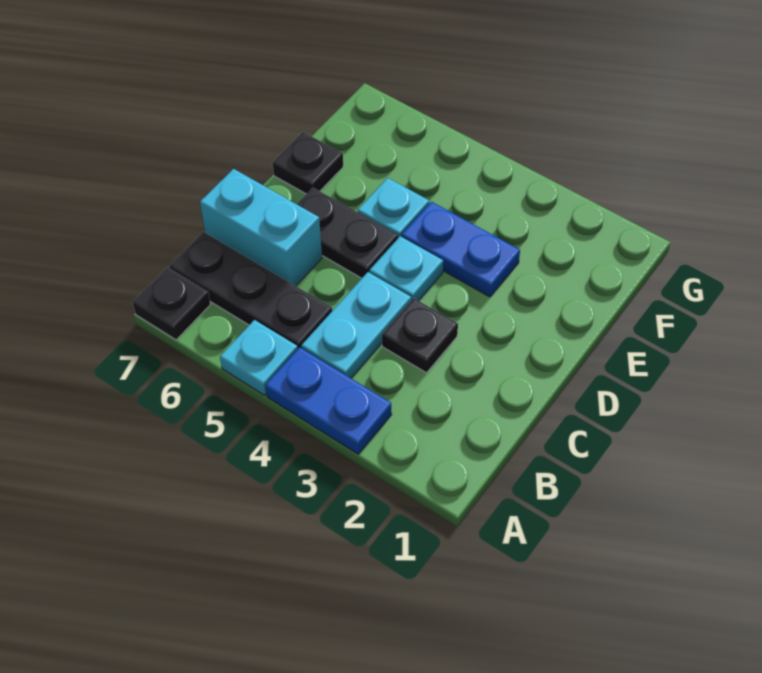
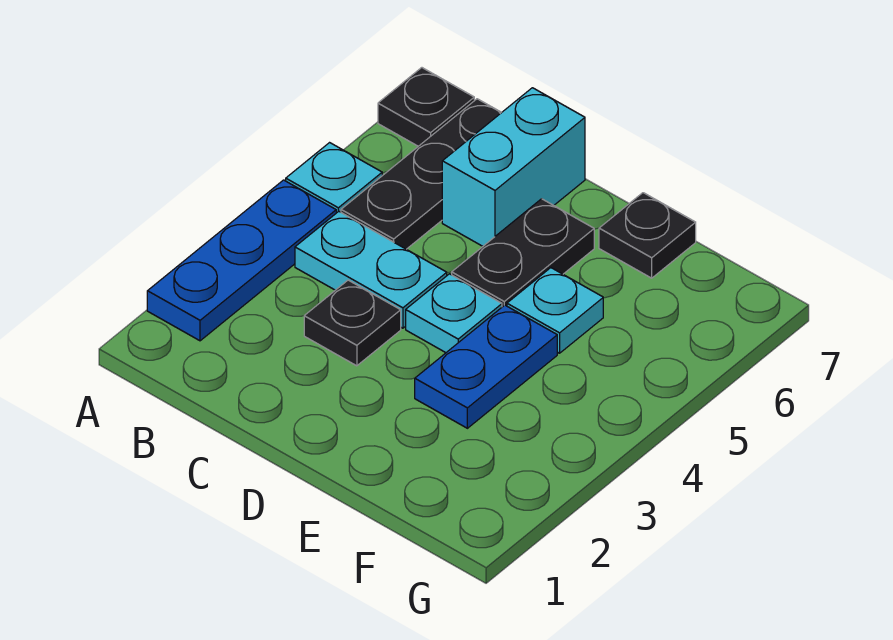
blue 1x2 plate [265,347,392,454] -> blue 1x3 plate [147,180,336,341]

